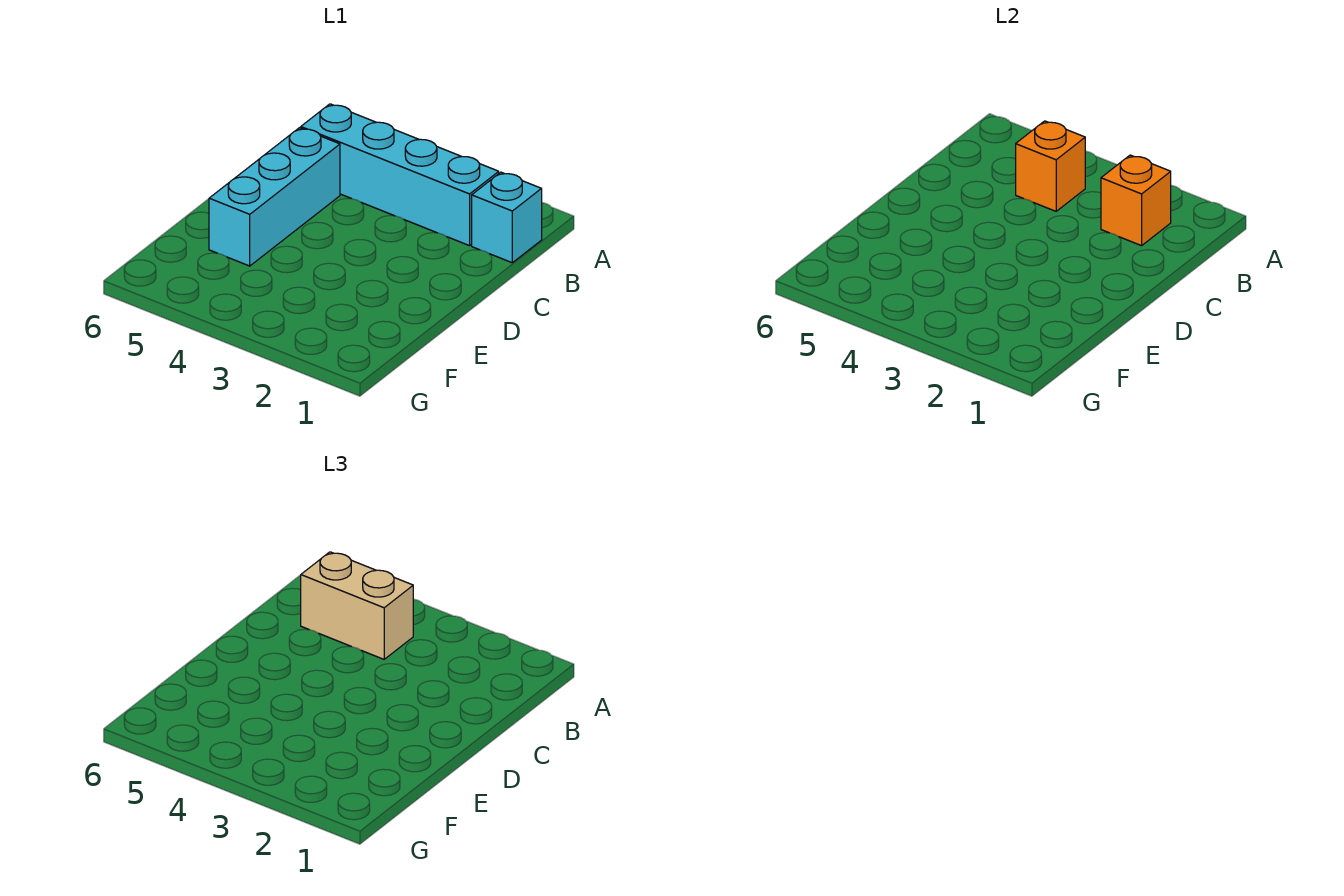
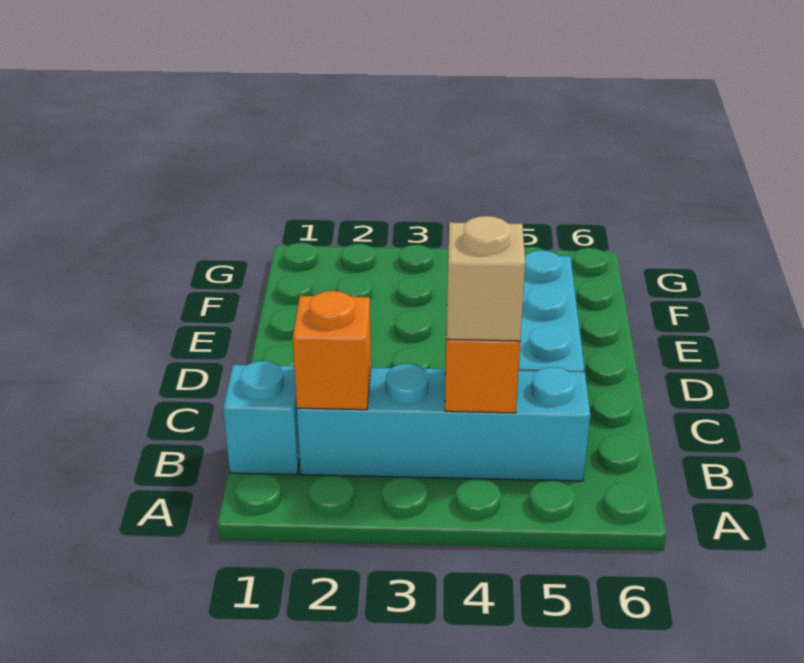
tan 1x2 brick [301,552,413,659] -> tan 1x1 brick [447,216,525,341]

